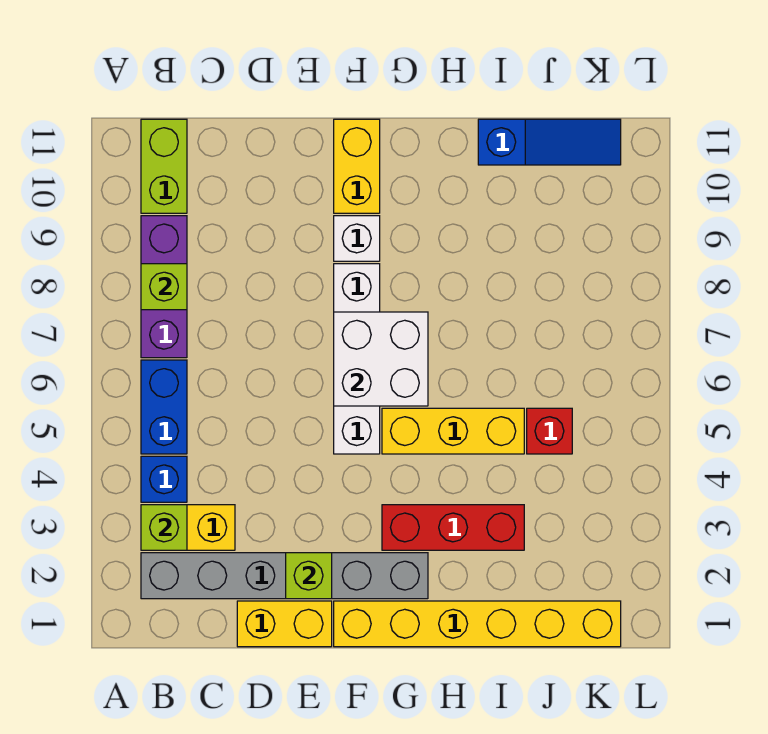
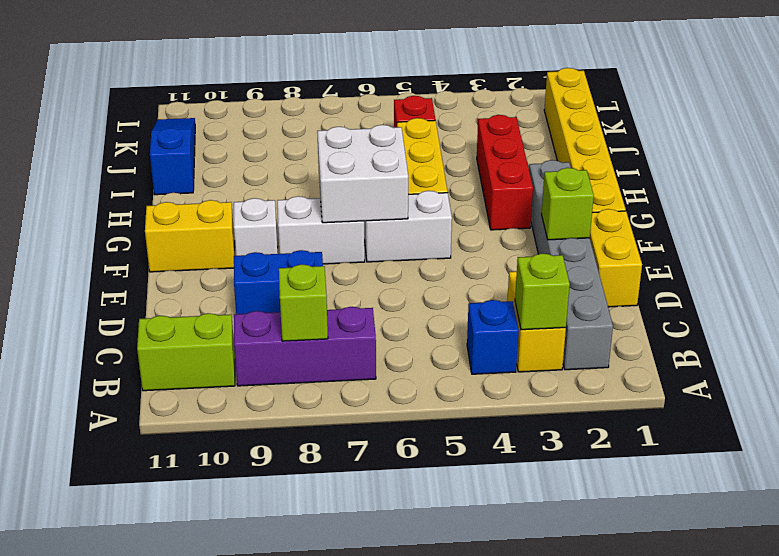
blue 1x2 brick [141,360,187,454] -> blue 1x2 brick moved to [234,250,323,314]

